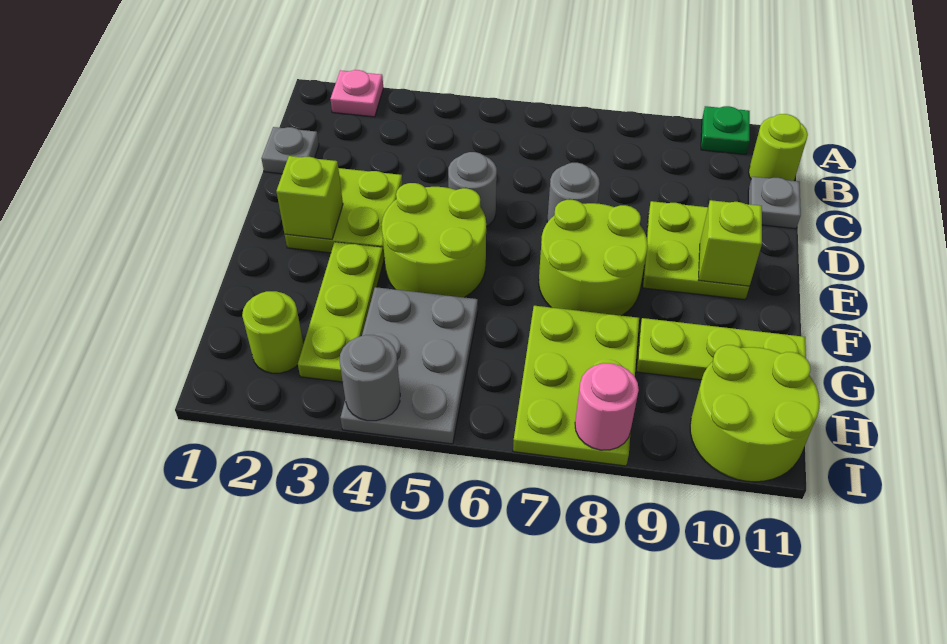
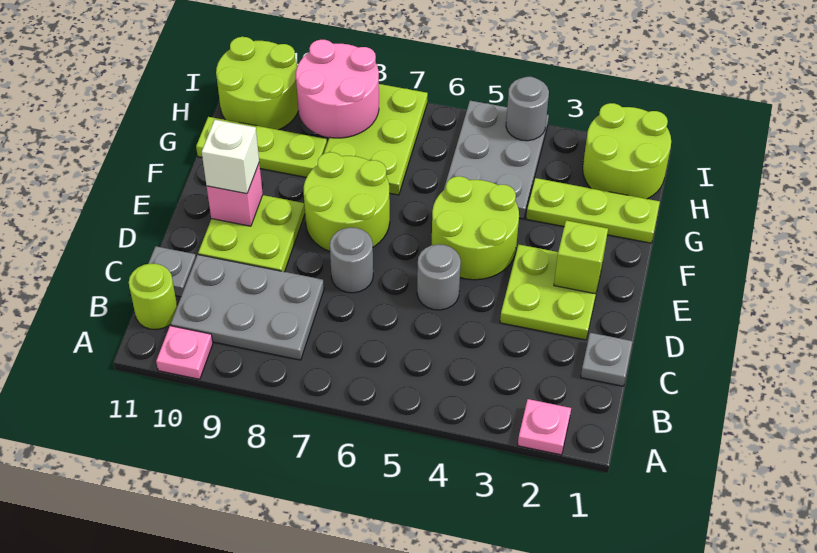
green 1x1 plate [701,106,750,155] -> pink 1x1 plate [156,326,213,379]
none -> grey 2x3 plate [171,255,324,360]
lime 1x1 brick [699,200,762,286] -> pink 1x1 brick [207,163,263,226]
none -> white 1x1 brick [202,120,259,194]
lime 1x3 plate [298,242,384,382] -> lime 1x3 plate turned to [526,178,660,243]
lime 1x1 round brick [242,291,304,373] -> lime 2x2 round brick [583,103,671,199]
pink 1x1 round brick [575,363,639,450] -> pink 2x2 round brick [296,40,379,138]

